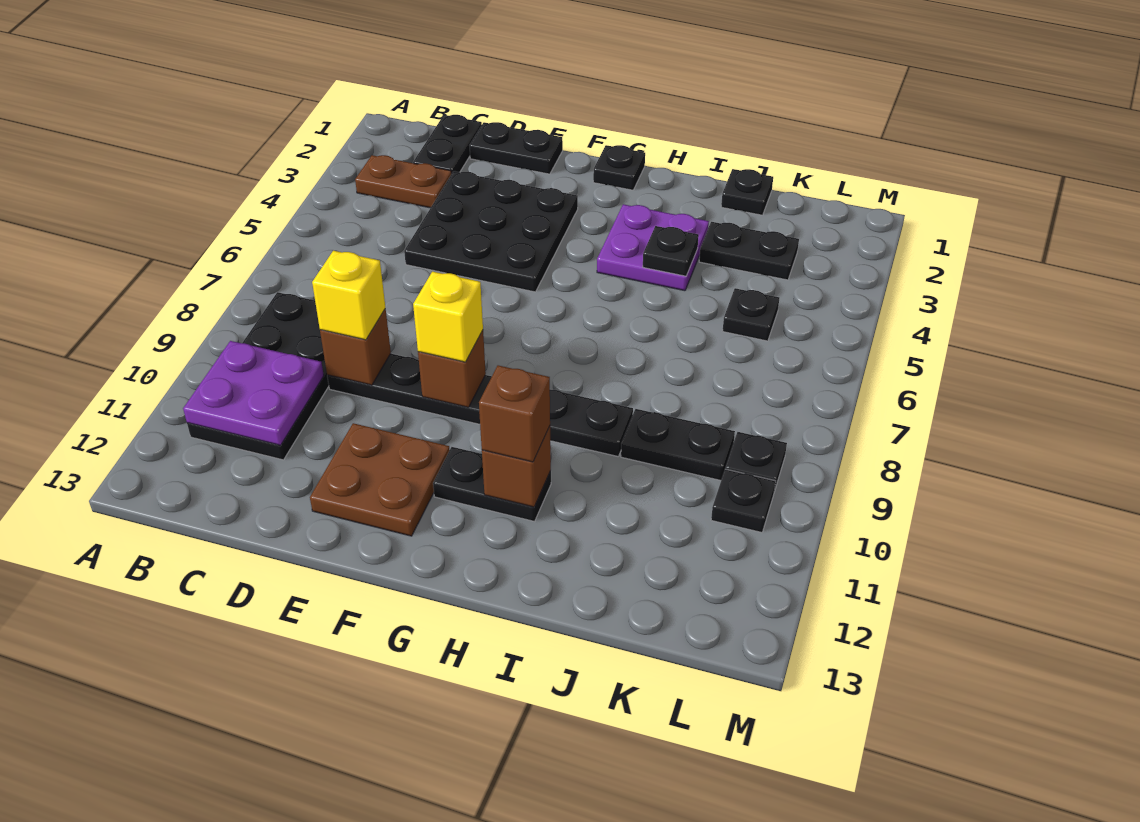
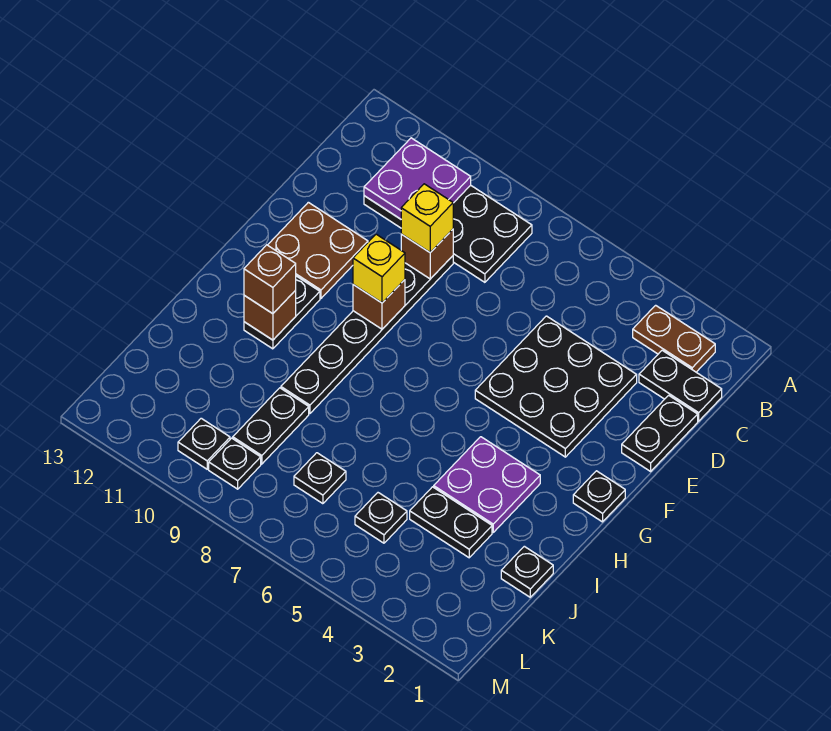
brown 1x2 plate [355,155,452,208] -> brown 1x2 plate turned to [633,305,715,372]
black 1x1 plate [643,226,699,276] -> black 1x1 plate moved to [294,453,346,504]
black 1x2 plate [699,222,799,280] -> black 1x2 plate turned to [410,487,492,558]

